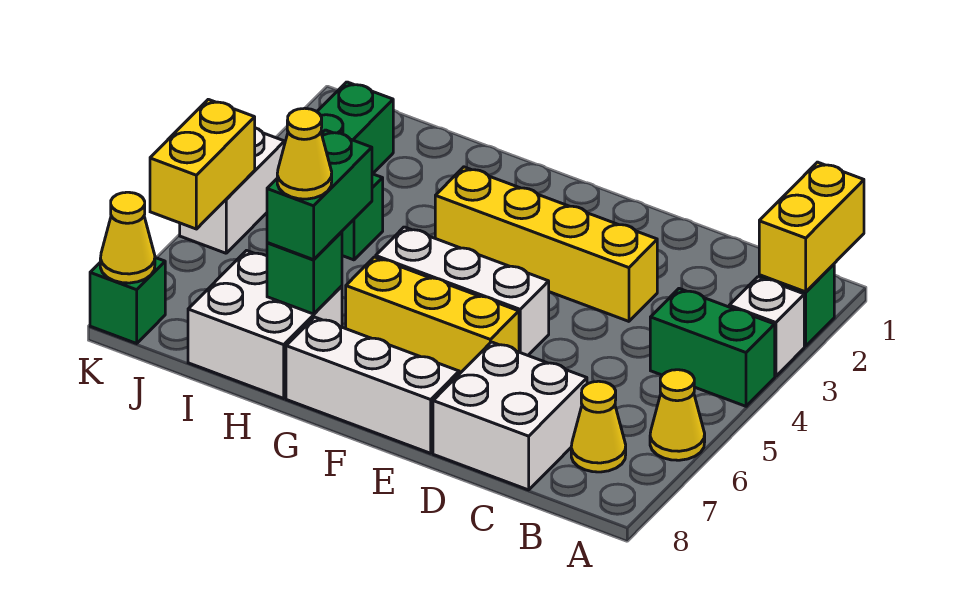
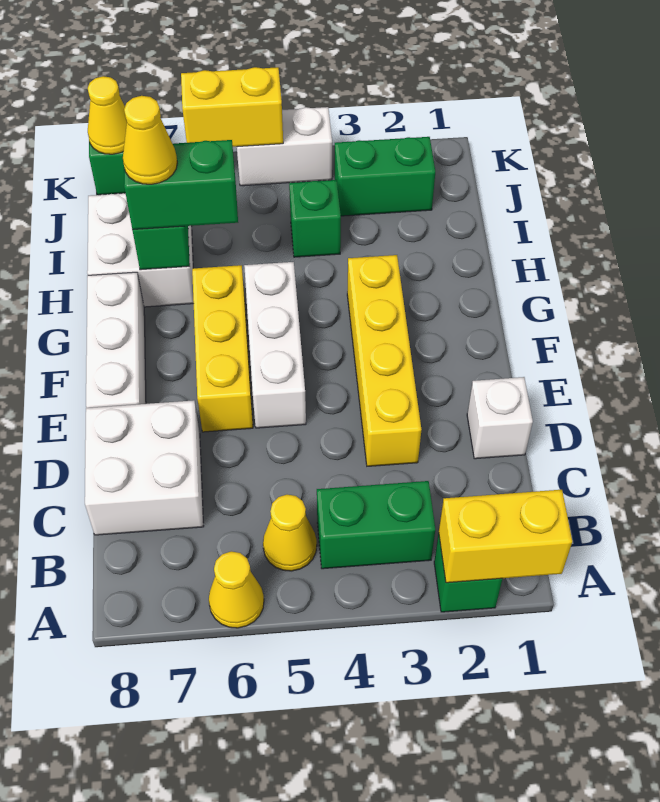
white 1x1 brick [729,277,804,376] -> white 1x1 brick moved to [467,377,533,459]
green 1x2 brick [650,289,775,406] -> green 1x2 brick turned to [317,481,435,569]
yellow 1x1 cone [571,381,626,472] -> yellow 1x1 cone moved to [263,495,317,571]

